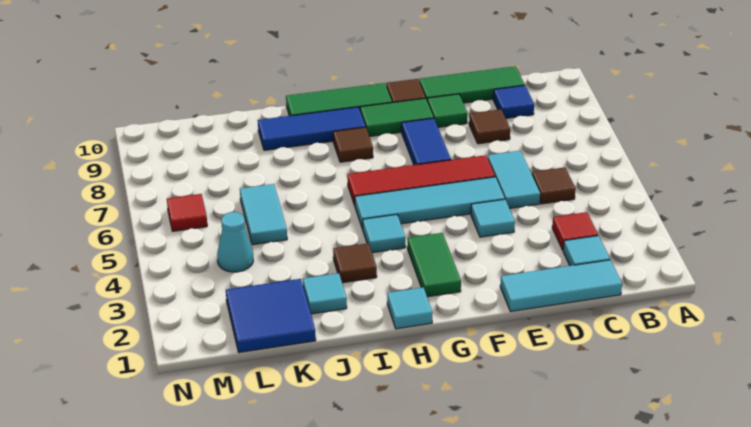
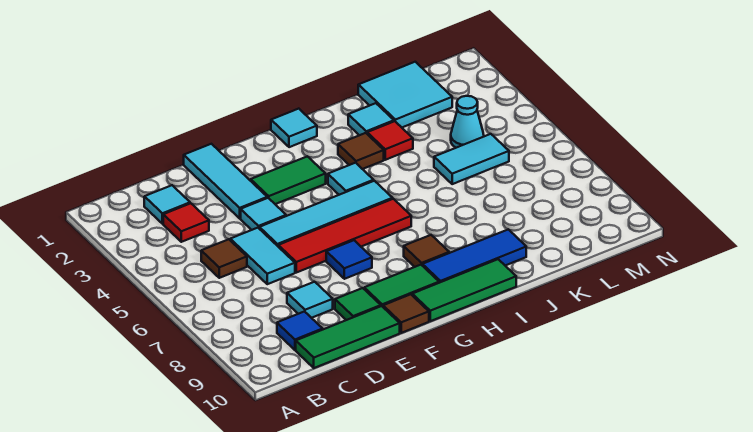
cyan 1x3 tile [500,260,622,311] -> cyan 1x3 tile turned to [184,144,267,218]
brown 1x1 tile [469,109,510,144] -> cyan 1x1 tile [287,282,333,318]
blue 1x2 tile [402,118,451,165] -> blue 1x1 tile [326,240,372,279]
green 1x2 tile [407,233,461,297] -> green 1x2 tile turned to [251,156,326,204]
blue 2x2 tile [226,279,316,352] -> cyan 2x2 tile [358,62,452,127]
cyan 1x2 tile [240,184,287,245] -> cyan 1x2 tile turned to [434,134,509,184]
red 1x1 tile [167,194,207,231] -> red 1x1 tile moved to [367,121,413,160]

